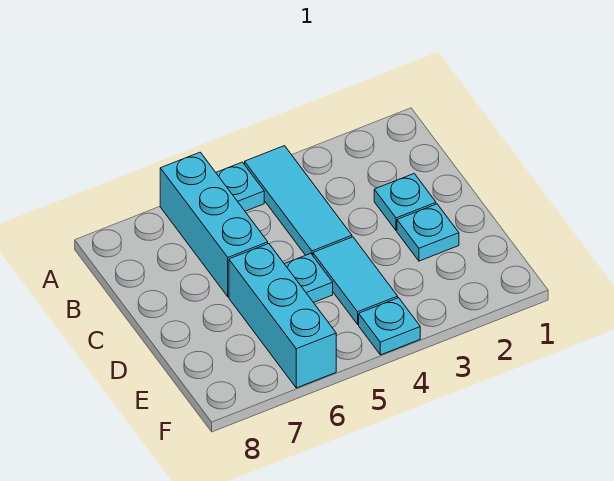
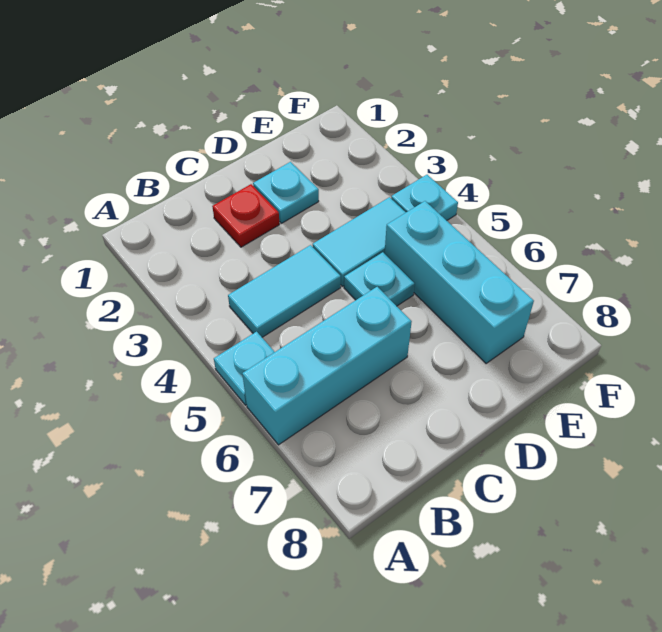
cyan 1x3 tile [245,146,352,255] -> cyan 1x2 tile [228,245,341,337]
cyan 1x1 plate [374,174,436,231] -> red 1x1 plate [212,184,280,247]
cyan 1x3 brick [229,244,336,388] -> cyan 1x3 brick turned to [385,201,534,364]

